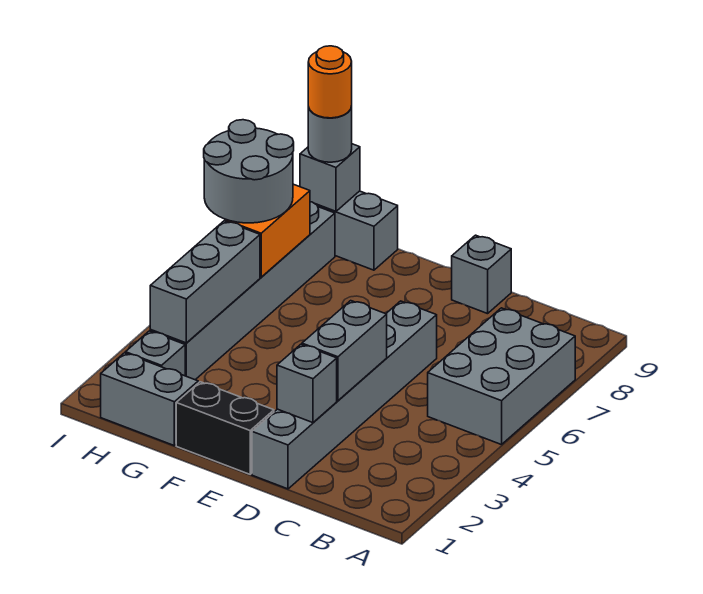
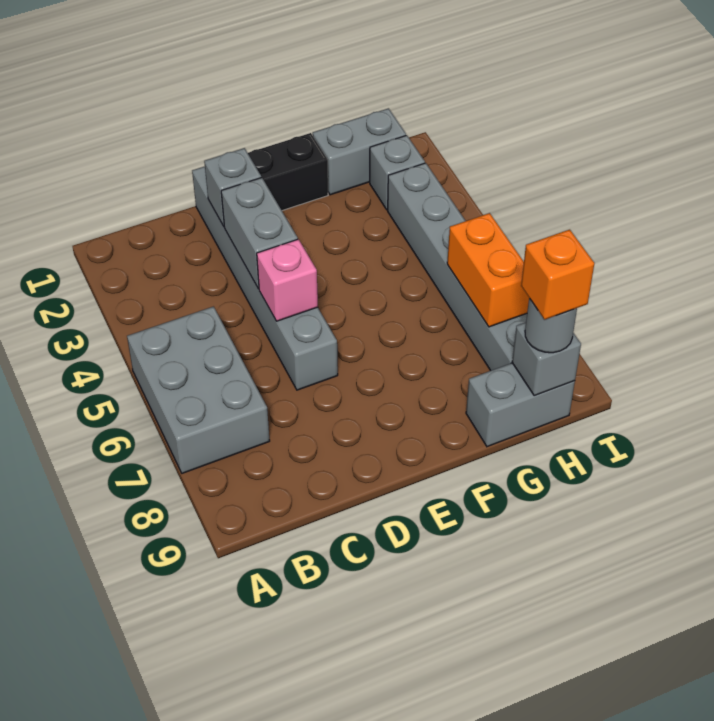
none -> pink 1x1 brick [257,239,318,321]
grey 1x1 brick [452,235,511,314] -> none
grey 1x3 brick [150,221,260,343] -> none
grey 2x2 round brick [204,120,294,223] -> none
orange 1x1 round brick [308,46,352,118] -> orange 1x1 brick [521,230,594,319]

